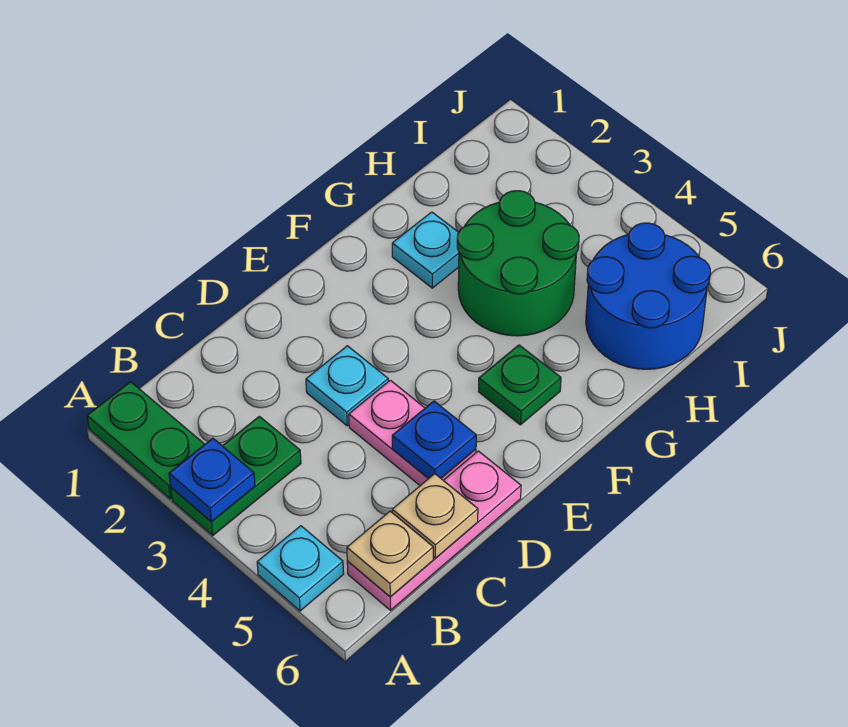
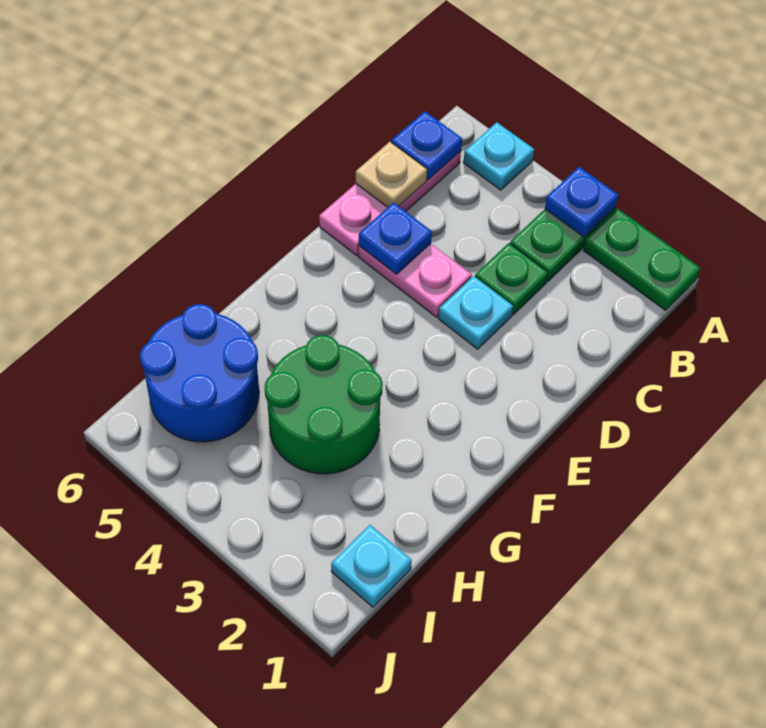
tan 1x1 plate [347,511,433,597] -> blue 1x1 plate [391,111,462,180]
green 1x1 plate [478,345,561,425] -> green 1x1 plate moved to [475,243,548,315]
cyan 1x1 plate [392,212,459,288] -> cyan 1x1 plate moved to [331,525,412,607]

